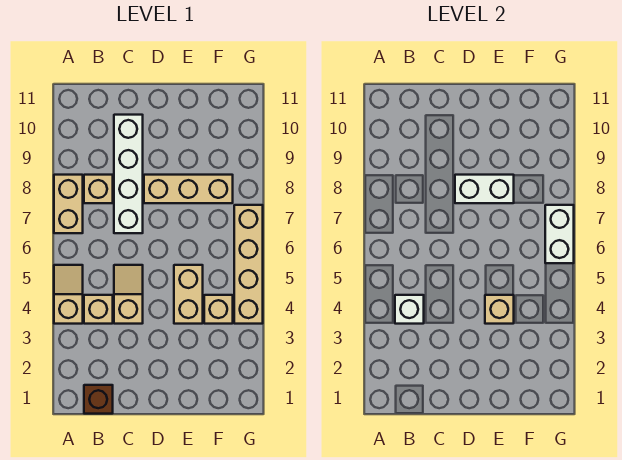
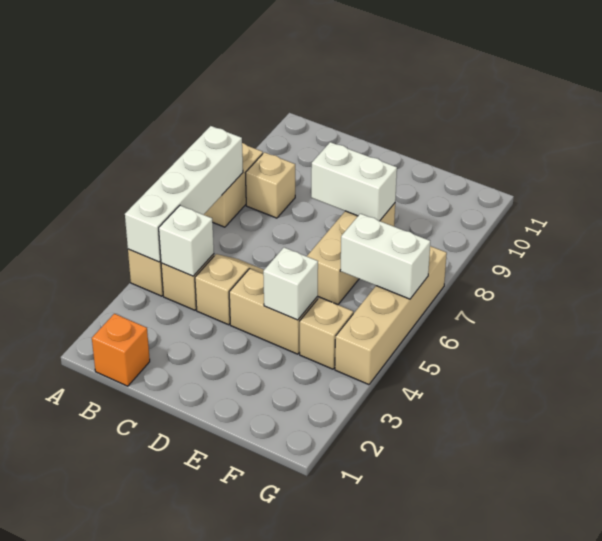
brown 1x1 brick [84,385,113,414] -> orange 1x1 brick [92,314,150,386]
white 1x4 brick [114,115,143,233] -> white 1x4 brick moved to [125,126,243,262]
tan 1x3 brick [144,175,233,203] -> tan 1x3 brick turned to [307,203,395,305]
tan 1x2 brick [174,265,203,324] -> tan 1x2 brick turned to [229,269,318,354]
tan 1x1 brick [485,295,514,324] -> white 1x1 brick [263,247,318,320]
white 1x2 brick [545,205,574,263] -> white 1x2 brick turned to [340,214,430,299]

